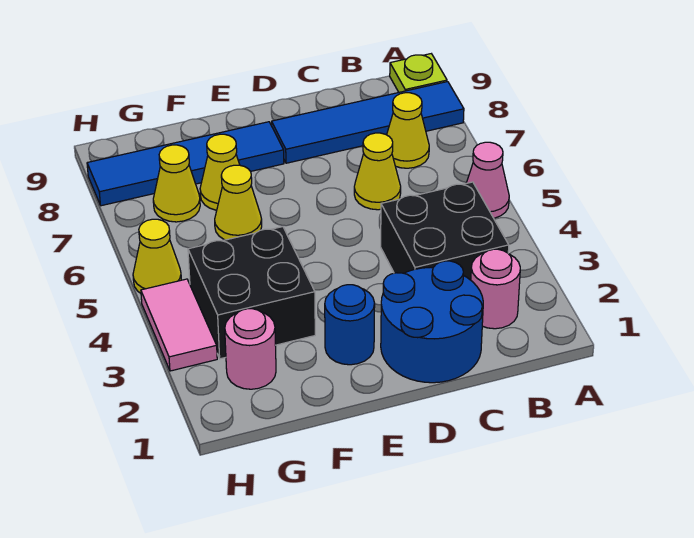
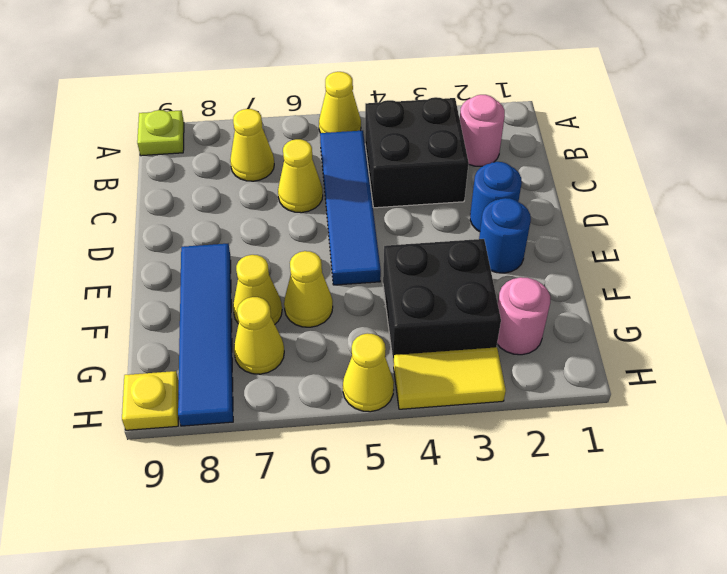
pink 1x1 cone [466,142,509,218] -> yellow 1x1 cone [319,72,361,133]
blue 1x4 tile [272,82,464,163] -> blue 1x4 tile moved to [320,131,381,285]
blue 2x2 round brick [381,261,483,383] -> blue 1x1 round brick [470,162,522,232]
pink 1x2 tile [141,279,217,371] -> yellow 1x2 tile [394,347,506,409]
none -> yellow 1x1 plate [122,371,179,430]

